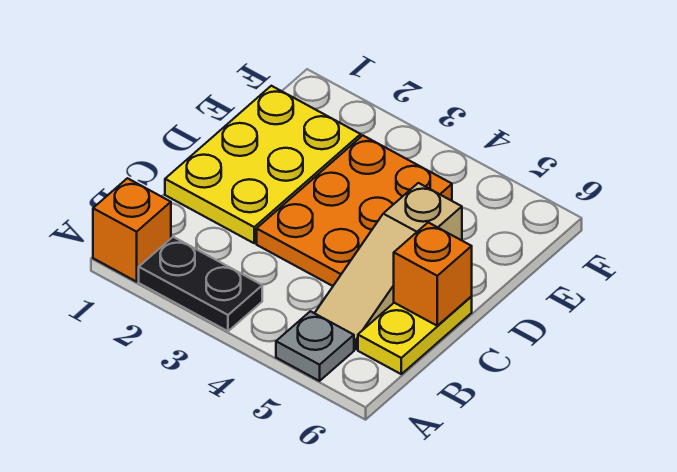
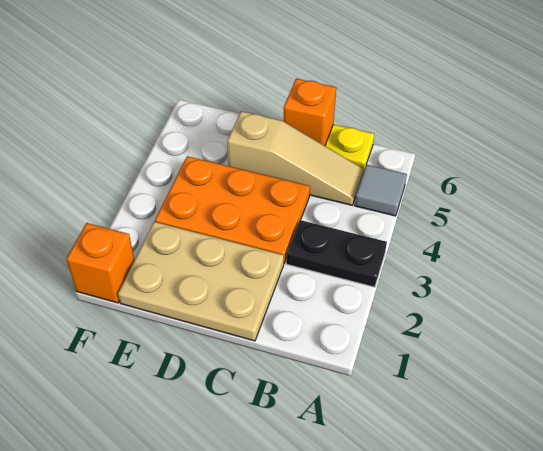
orange 1x1 brick [93,178,171,282] -> orange 1x1 brick moved to [66,223,134,303]
black 1x2 plate [139,237,262,331] -> black 1x2 plate turned to [286,220,387,287]
grey 1x1 plate [276,311,354,381] -> grey 1x1 tile [355,165,407,216]
yellow 2x3 plate [165,86,361,243] -> tan 2x3 plate [118,222,284,341]

